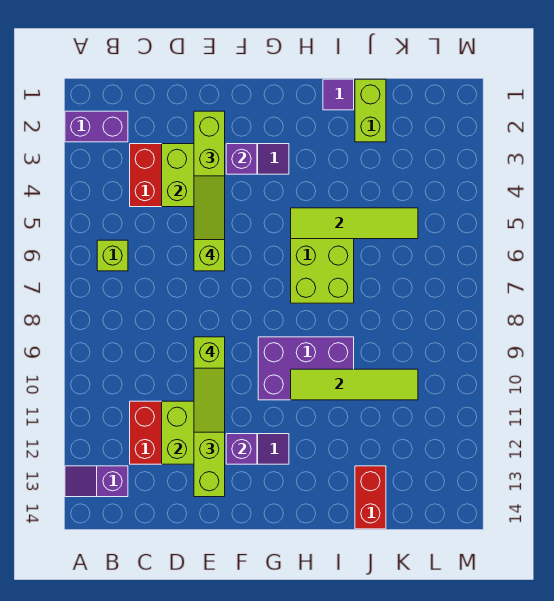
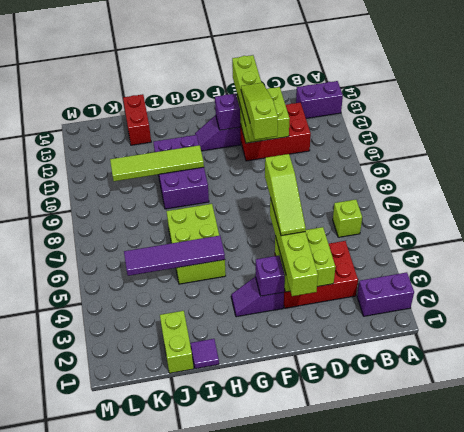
purple 1x2 slope [65,466,128,497] -> purple 1x2 brick [296,81,343,118]
purple 2x3 brick [258,337,354,400] -> purple 2x3 brick turned to [153,135,209,209]
lime 1x4 tile [291,208,418,239] -> purple 1x4 tile [124,235,225,276]

